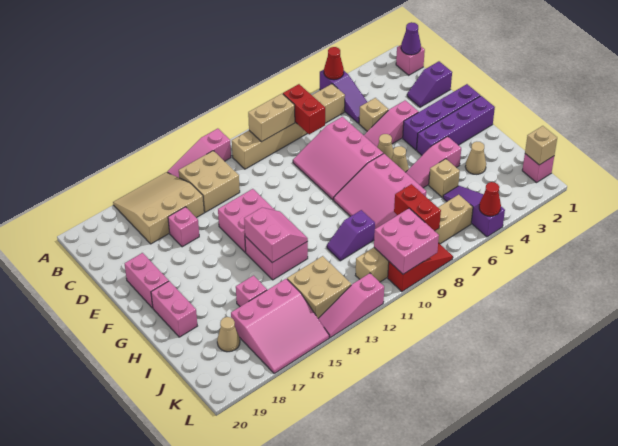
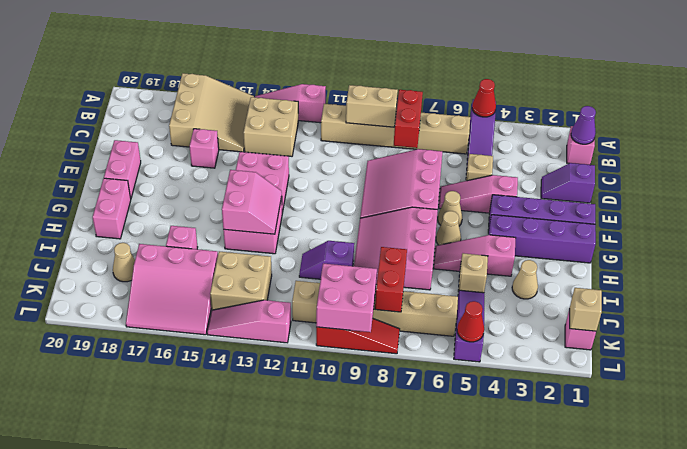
tan 3x3 slope [113,172,204,244] -> tan 3x3 slope turned to [169,73,254,152]

